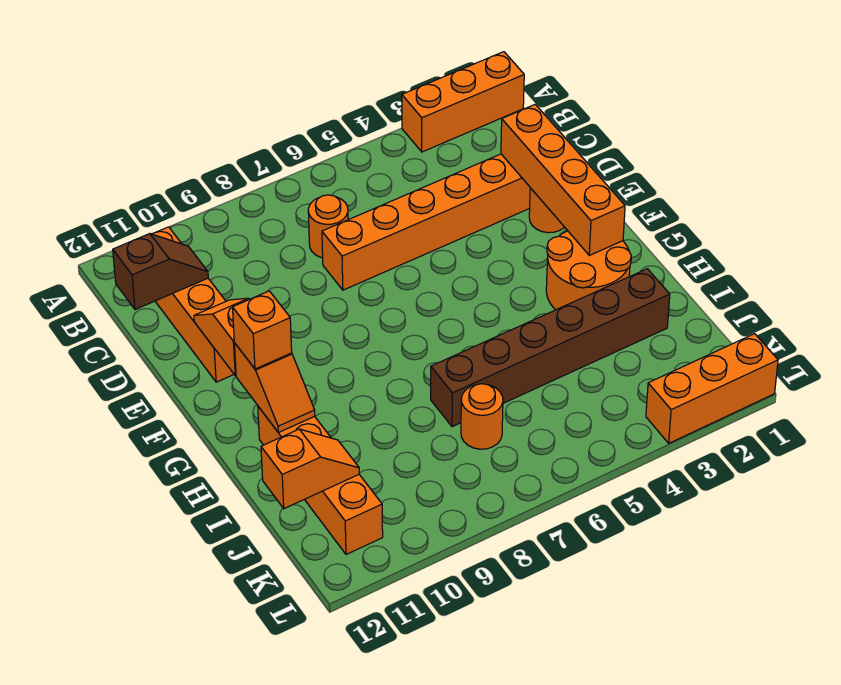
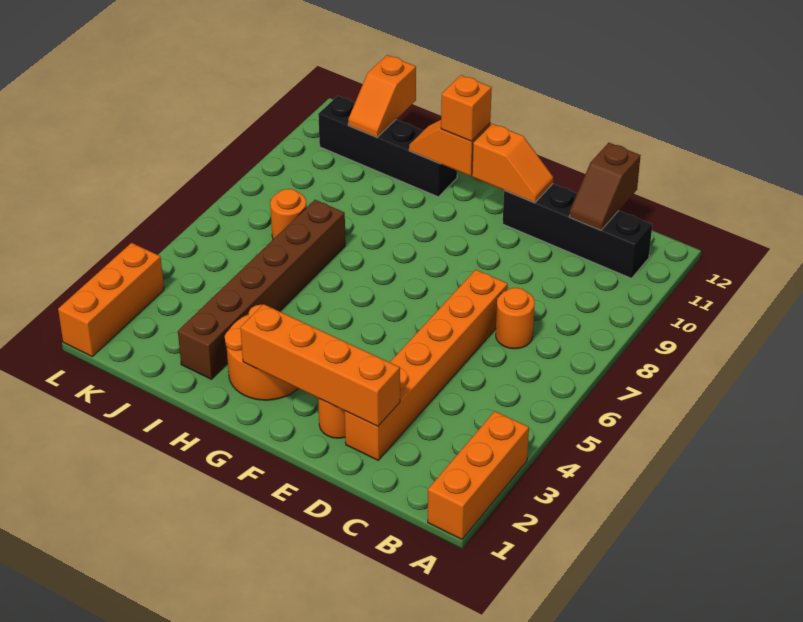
orange 1x4 brick [153,227,234,382] -> black 1x4 brick [503,184,652,278]
orange 1x4 brick [258,407,383,554] -> black 1x4 brick [318,96,457,197]

